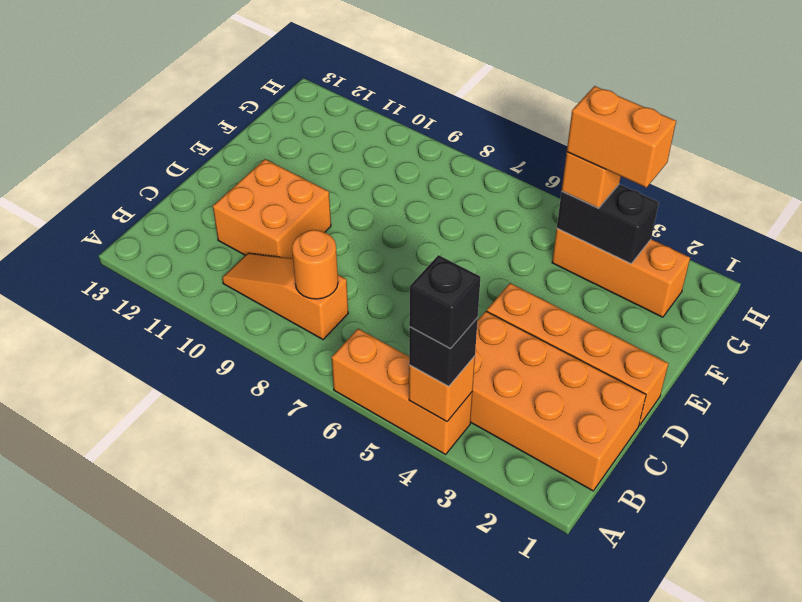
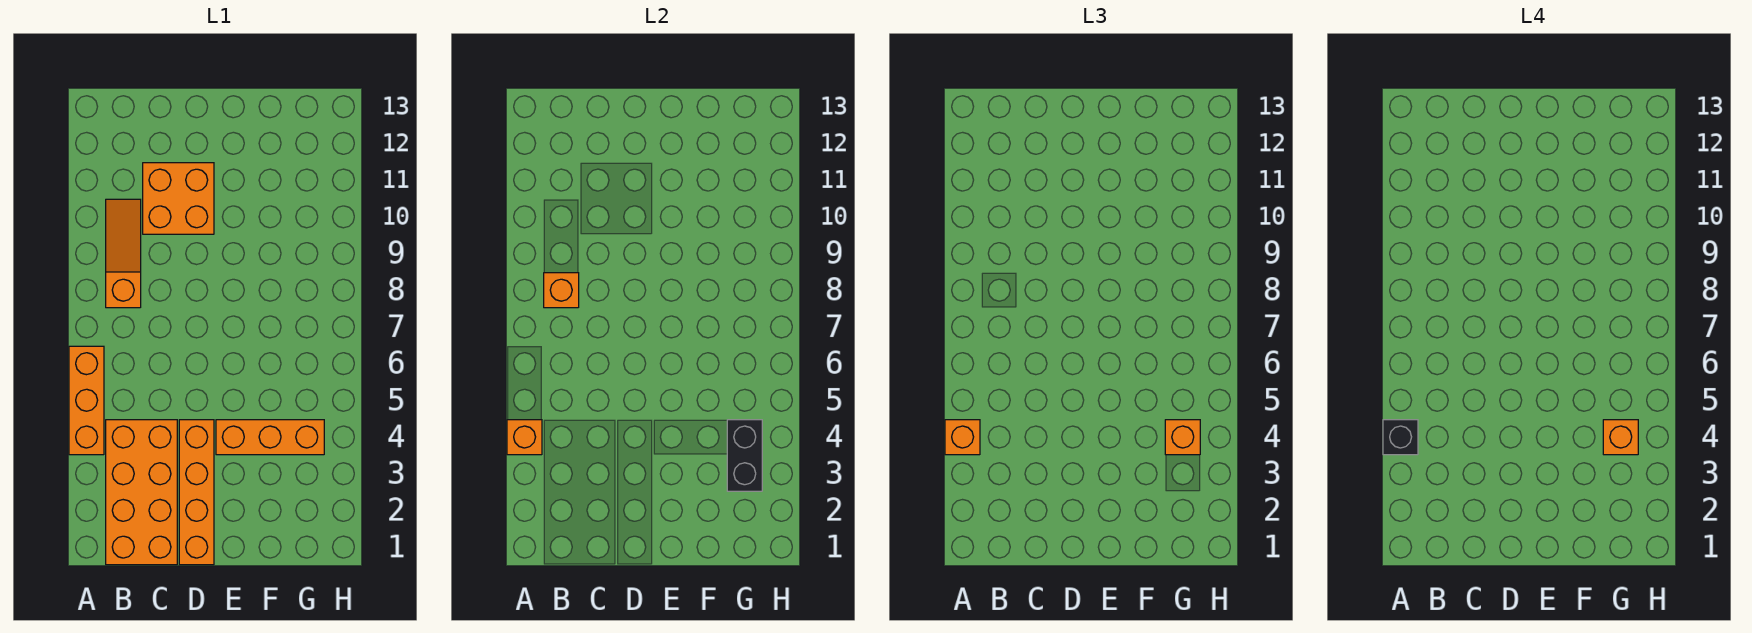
black 1x1 brick [409,318,478,386] -> orange 1x1 brick [945,420,980,455]
orange 1x1 round brick [292,230,338,299] -> orange 1x1 brick [544,273,579,308]
orange 1x3 brick [552,228,690,317] -> orange 1x3 brick turned to [216,420,324,455]
orange 1x2 brick [567,86,676,188] -> orange 1x1 brick [1603,420,1638,455]

